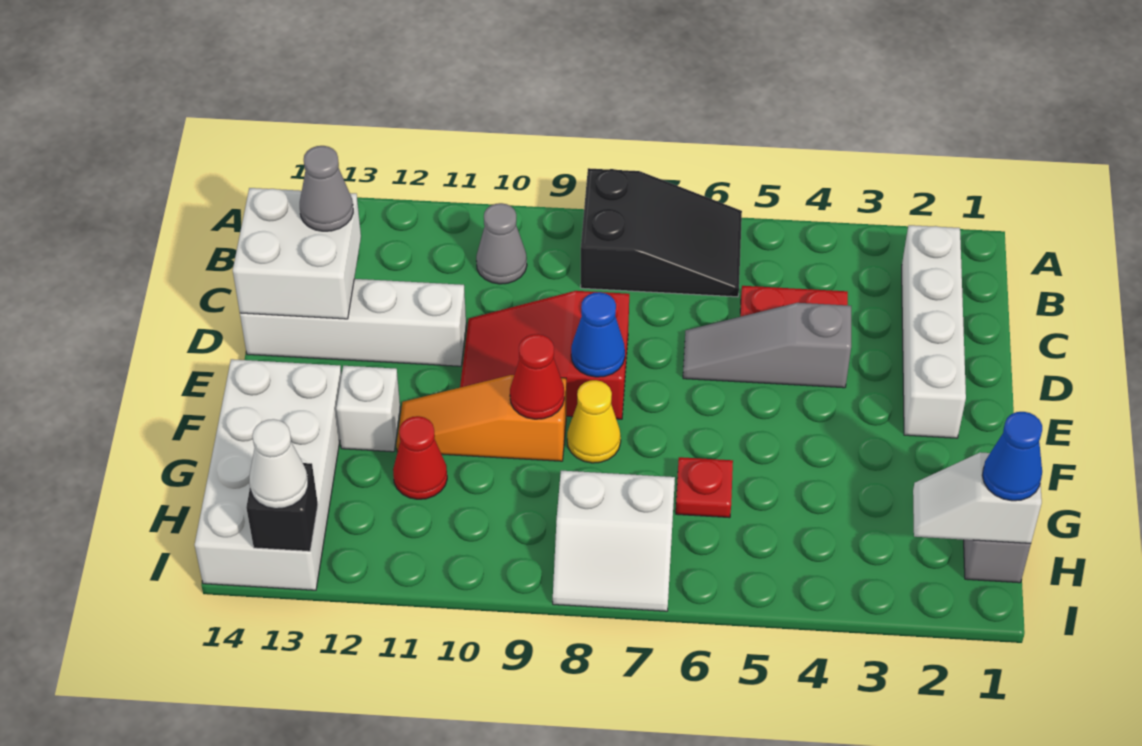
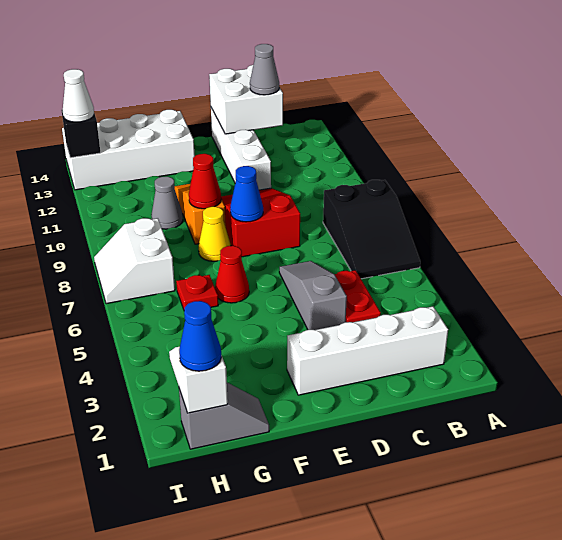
grey 1x1 cone [476,203,527,284] -> grey 1x1 cone moved to [151,177,183,229]
white 1x1 brick [336,366,400,452] -> none
red 1x1 cone [393,416,447,499] -> red 1x1 cone moved to [215,246,249,303]

